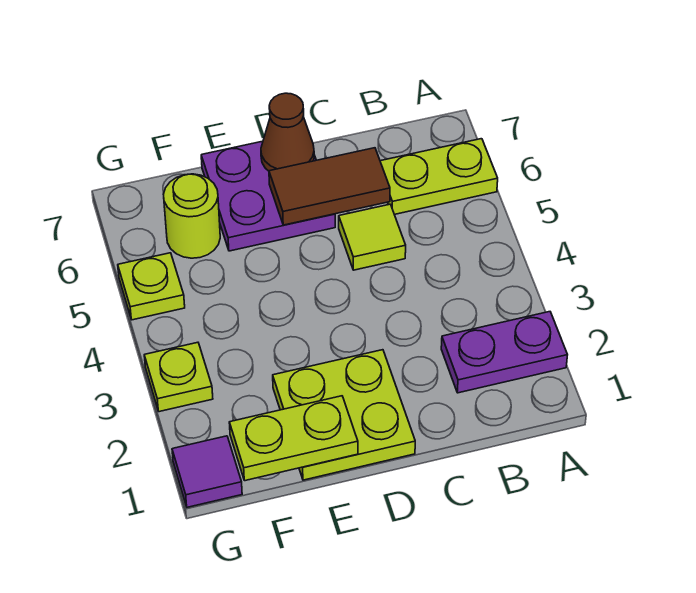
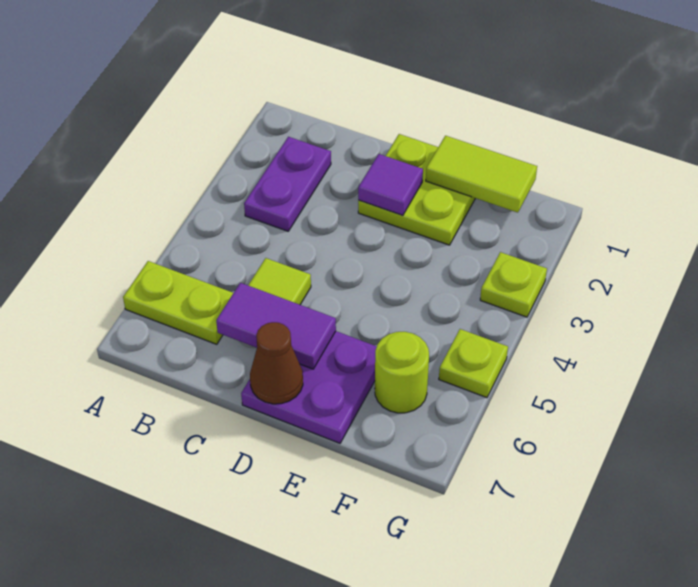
purple 1x2 plate [441,312,567,393] -> purple 1x2 plate turned to [244,137,331,231]
brown 1x2 tile [269,148,390,225] -> purple 1x2 tile [216,283,336,369]
lime 1x2 plate [229,396,358,481] -> lime 1x2 tile [426,136,537,213]
purple 1x1 tile [172,436,242,507] -> purple 1x1 tile moved to [358,154,423,216]

